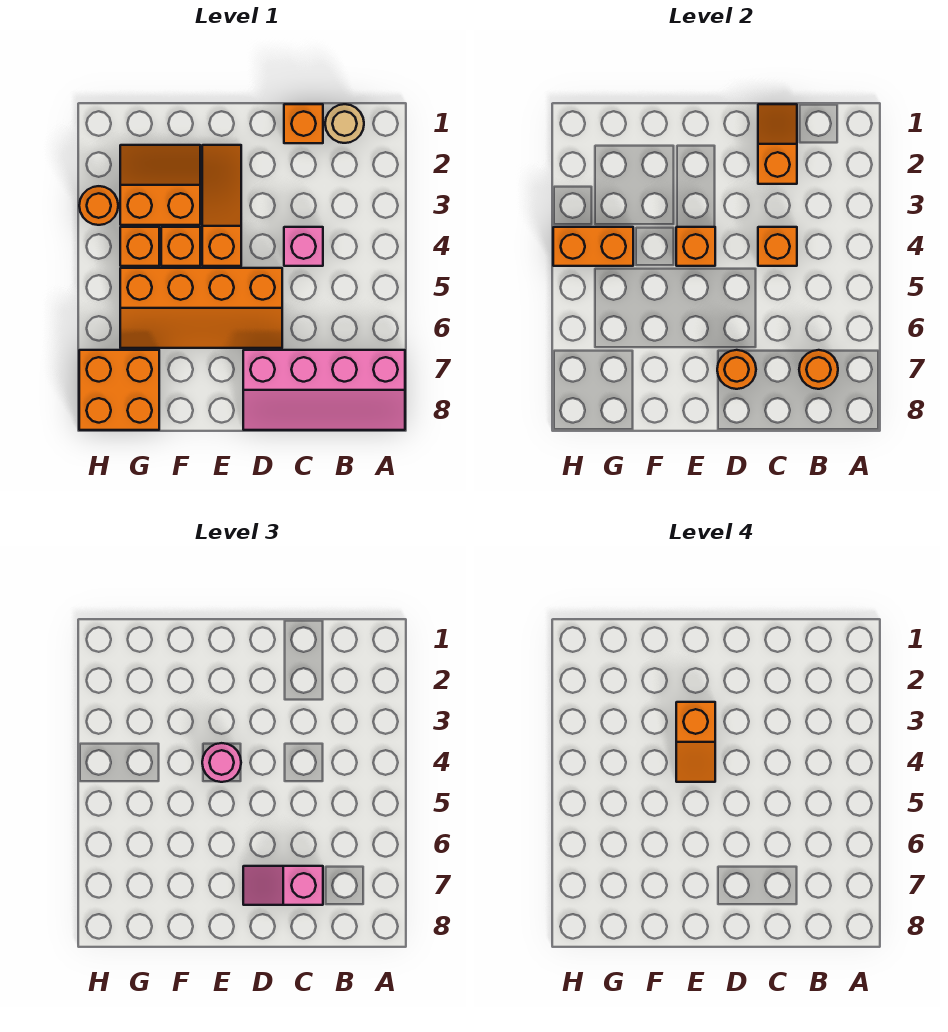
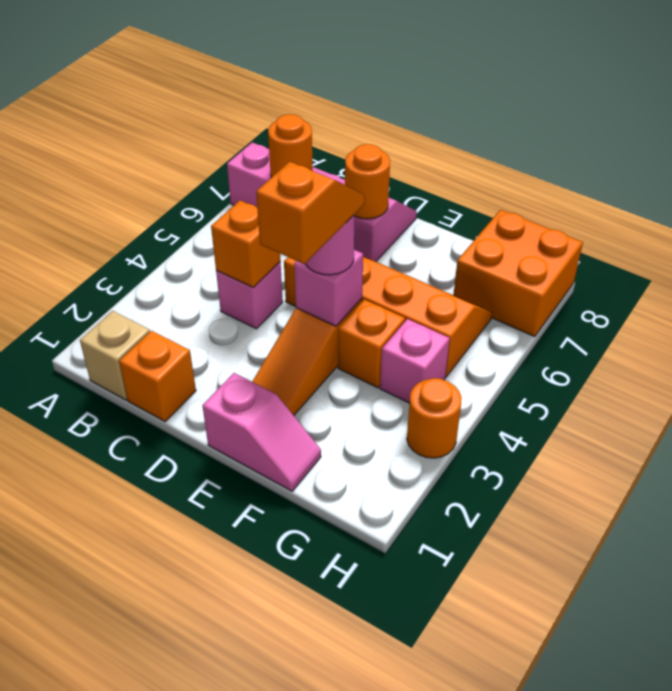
tan 1x1 round brick [325,104,364,143] -> tan 1x1 brick [80,311,150,400]
orange 1x2 slope [758,104,797,184] -> none
pink 1x2 slope [243,866,323,905] -> pink 1x2 slope moved to [202,373,321,491]
orange 1x1 brick [676,227,715,266] -> pink 1x1 brick [294,250,363,326]
orange 2x2 slope [120,145,200,225] -> none
orange 1x1 brick [120,227,159,266] -> pink 1x1 brick [380,319,450,403]
orange 1x2 brick [553,227,633,266] -> none

